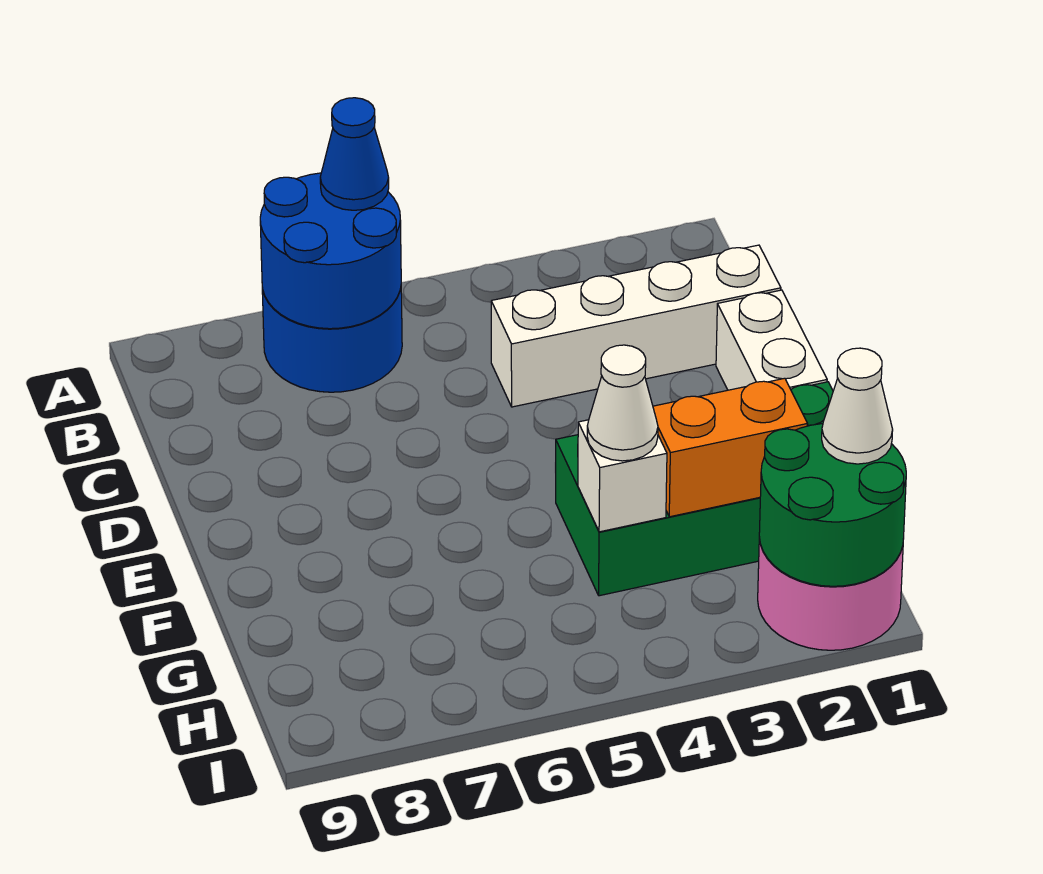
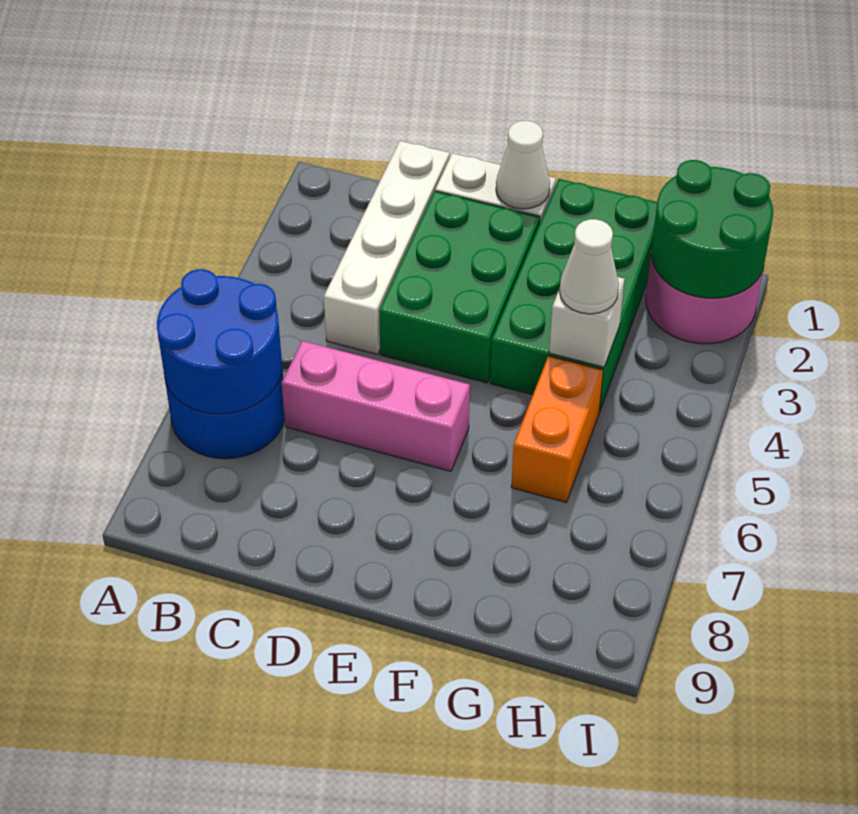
blue 1x1 cone [320,98,389,210] -> none
none -> pink 1x3 brick [282,341,470,471]
none -> green 2x3 brick [379,191,540,383]
orange 1x2 brick [653,378,807,517] -> orange 1x2 brick moved to [511,356,603,503]
white 1x1 cone [822,348,893,464] -> white 1x1 cone moved to [496,121,550,209]

